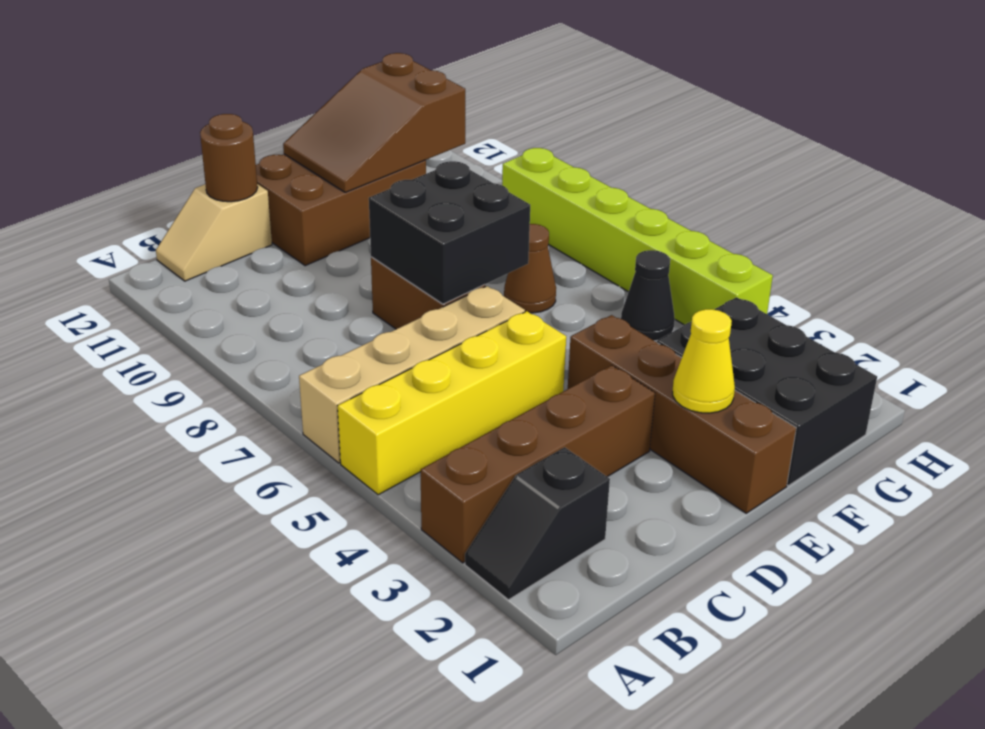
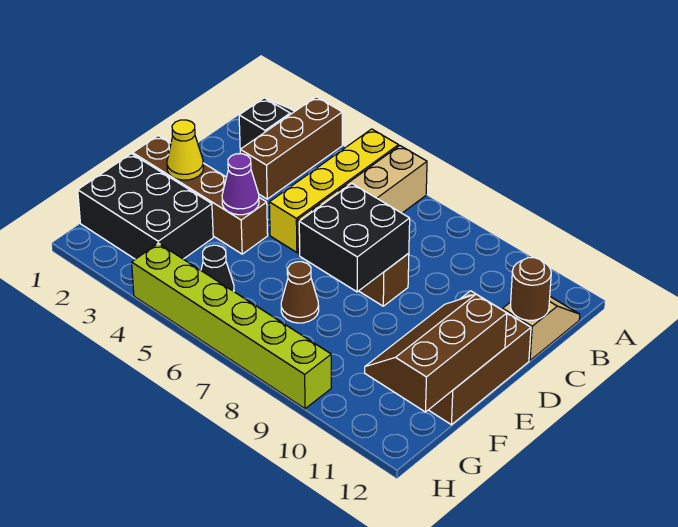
brown 1x4 brick [421,365,655,563] -> brown 1x3 brick [240,97,342,199]
none -> purple 1x1 cone [222,154,259,215]
brown 2x3 slope [283,53,465,192] -> brown 2x3 slope turned to [365,294,507,412]

